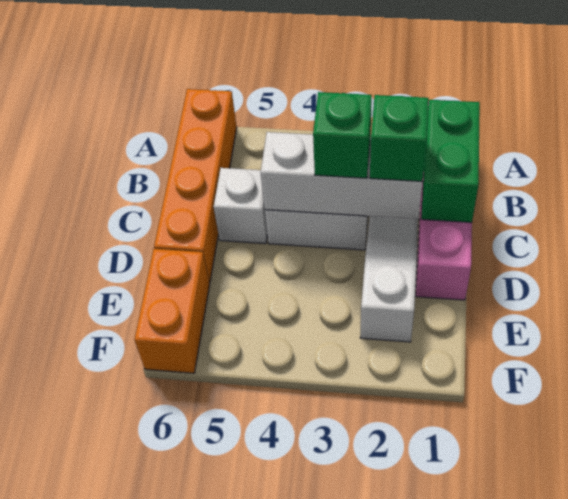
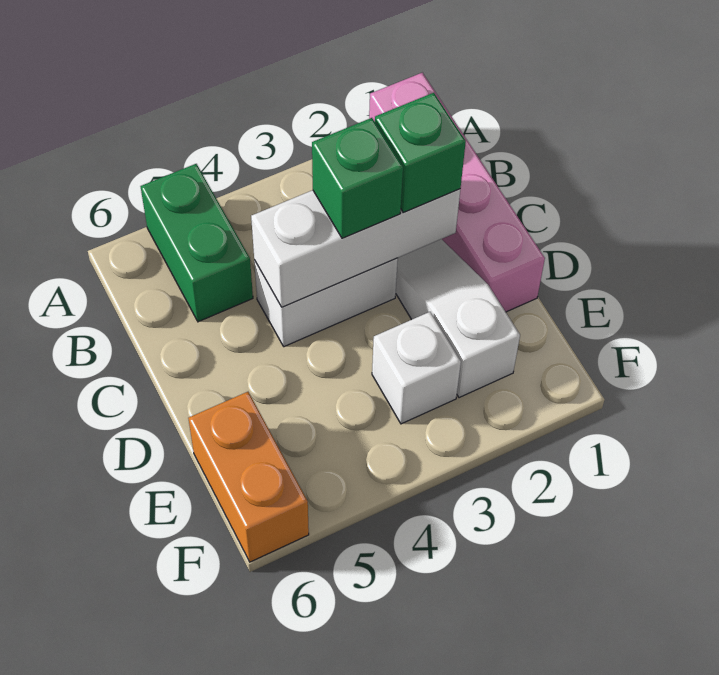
orange 1x4 brick [154,89,237,282] -> none
green 1x2 brick [421,100,480,222] -> green 1x2 brick moved to [140,164,253,322]
white 1x1 brick [214,168,267,244] -> white 1x1 brick moved to [372,312,461,424]

